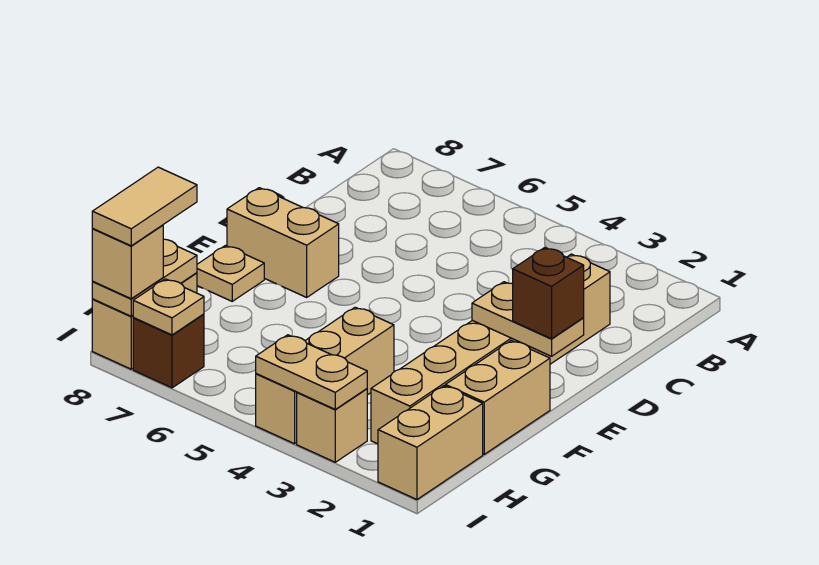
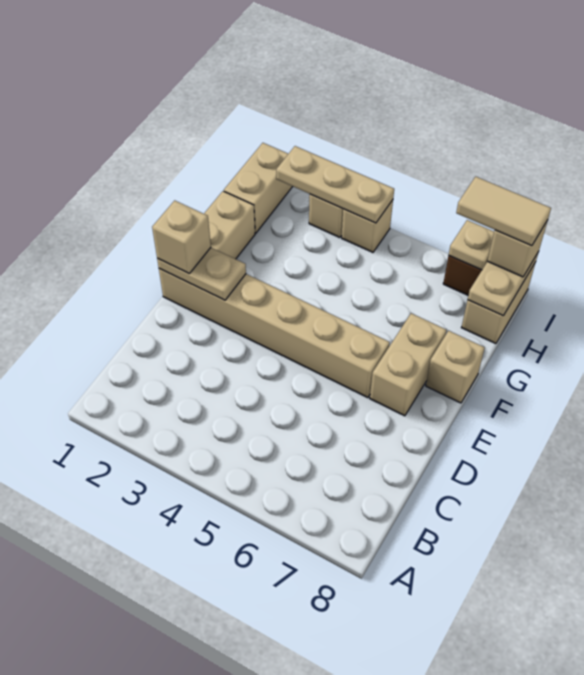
tan 1x6 brick [371,254,610,444] -> tan 1x6 brick turned to [159,269,390,398]
brown 1x1 brick [513,248,584,339] -> tan 1x1 brick [152,200,211,274]
tan 1x2 brick [227,188,339,297] -> tan 1x2 brick turned to [370,313,446,416]
tan 1x1 plate [197,246,264,301] -> tan 1x1 brick [426,331,485,403]
tan 1x3 brick [256,307,394,444] -> tan 1x1 brick [342,200,393,252]
tan 1x2 tile [92,167,197,246] -> tan 1x2 tile turned to [456,177,551,246]
tan 1x2 plate [256,335,367,409] -> tan 1x3 plate [276,146,394,223]

